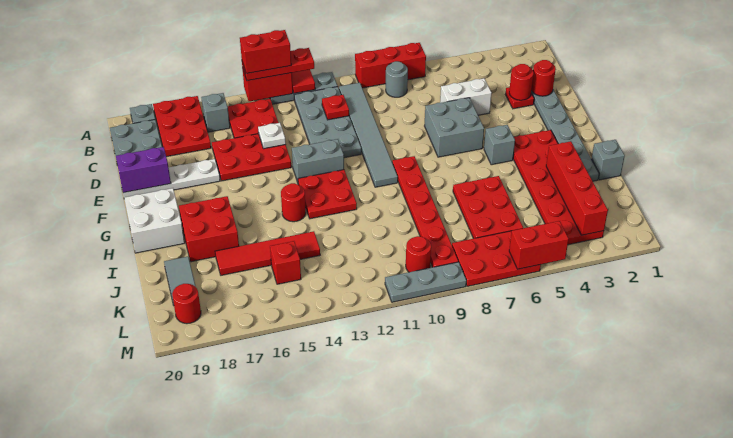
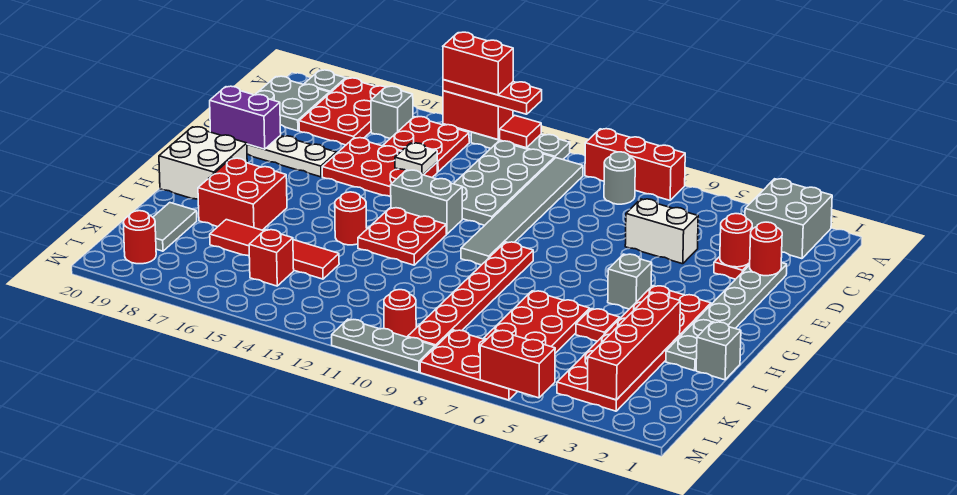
red 1x1 plate [322,95,349,120] -> red 1x1 plate moved to [576,309,620,341]
grey 2x2 brick [425,98,484,157] -> grey 2x2 brick moved to [745,179,832,259]

